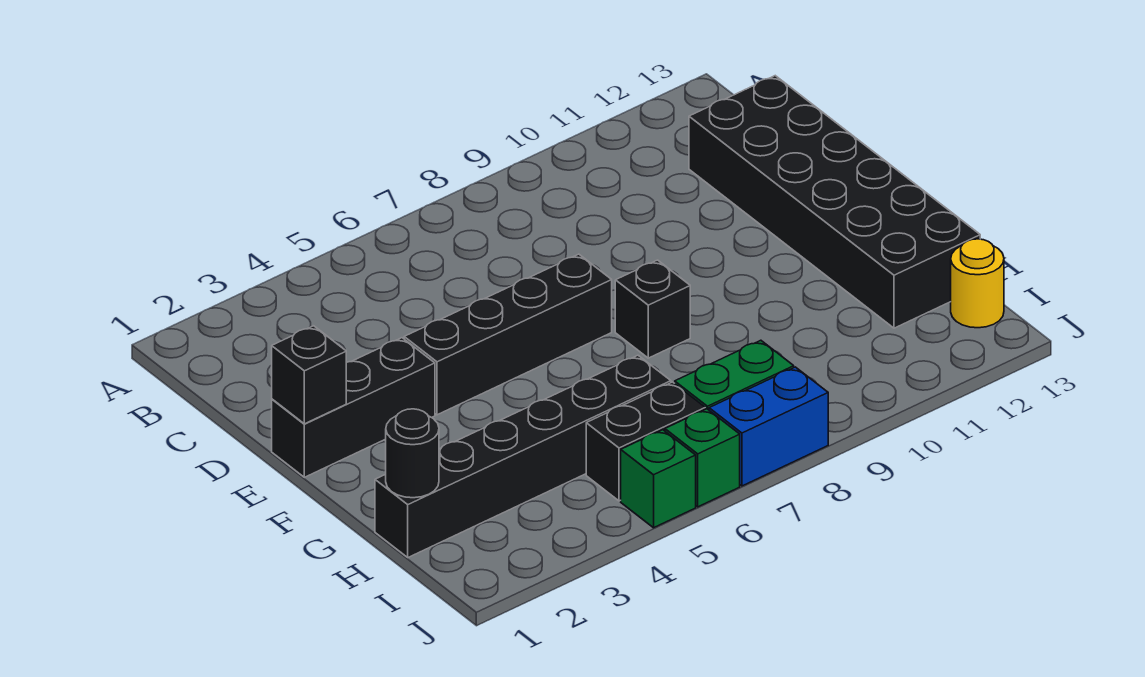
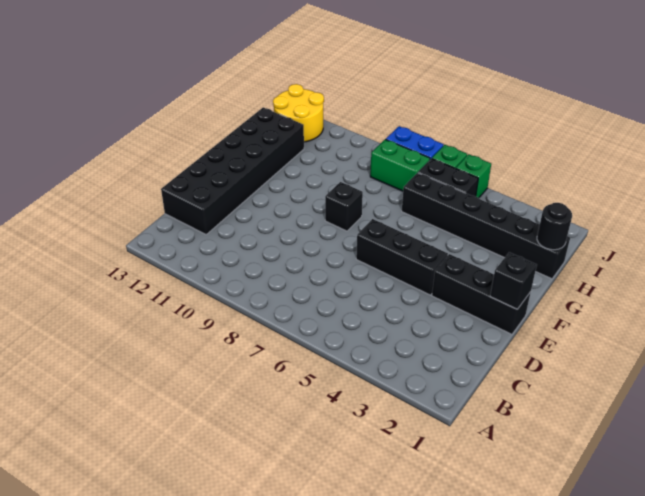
black 1x4 brick [404,254,612,415] -> black 1x3 brick [356,219,448,295]
yellow 1x1 round brick [951,239,1004,328] -> yellow 2x2 round brick [273,84,324,142]

